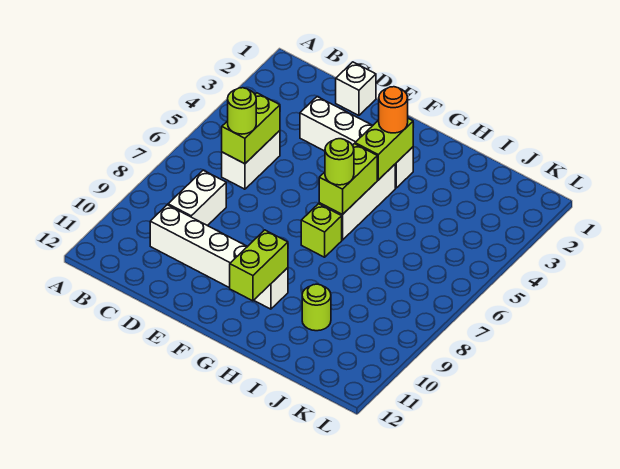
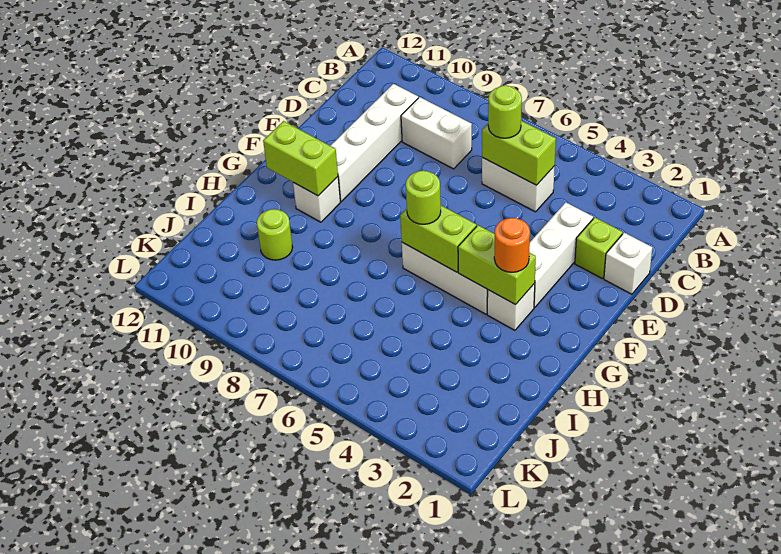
lime 1x1 brick [301,204,342,257] -> lime 1x1 brick moved to [575,217,623,278]

